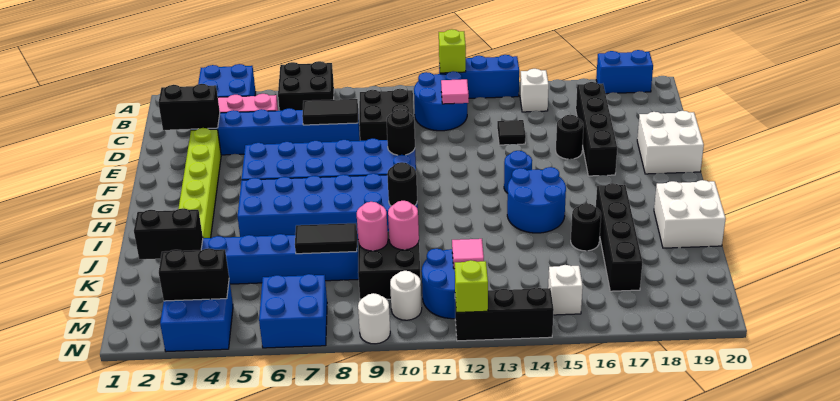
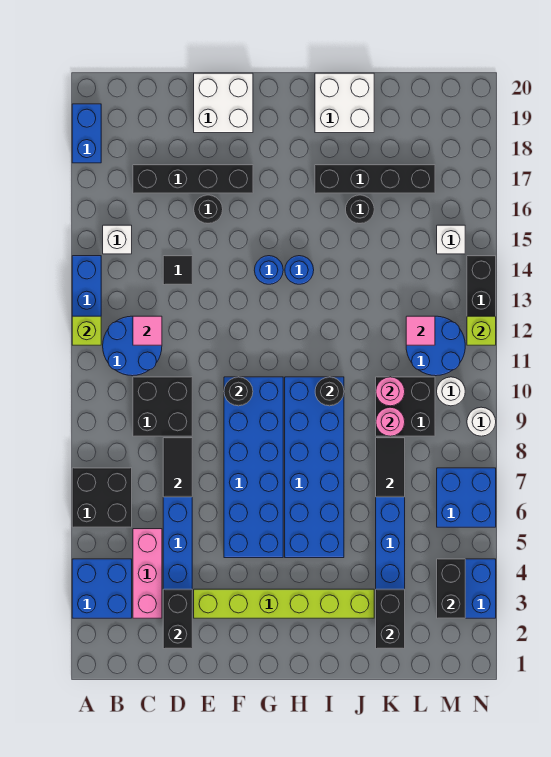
blue 2x2 round brick [507,167,566,233] -> blue 1x1 round brick [285,256,314,284]

